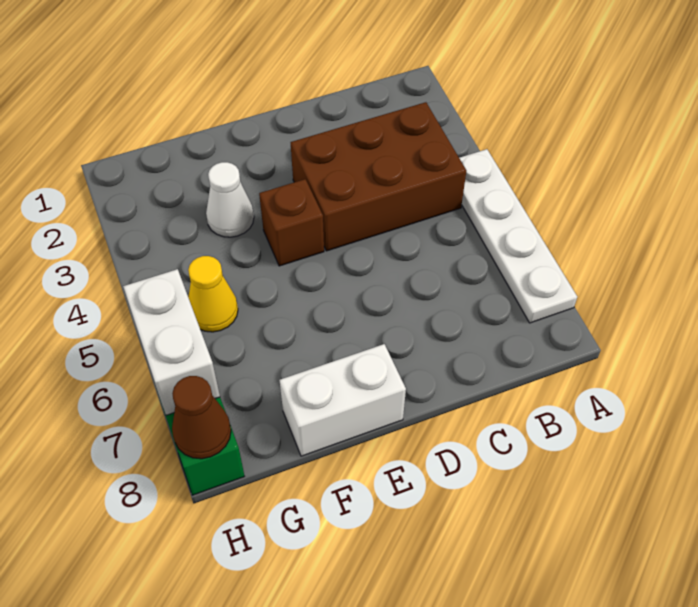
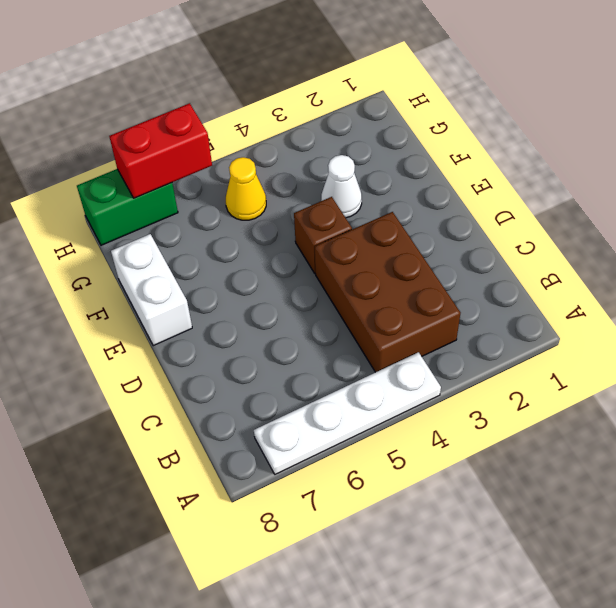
white 1x2 brick [123,269,220,415] -> red 1x2 brick [109,103,212,198]
brown 1x1 cone [172,376,231,459] -> none

